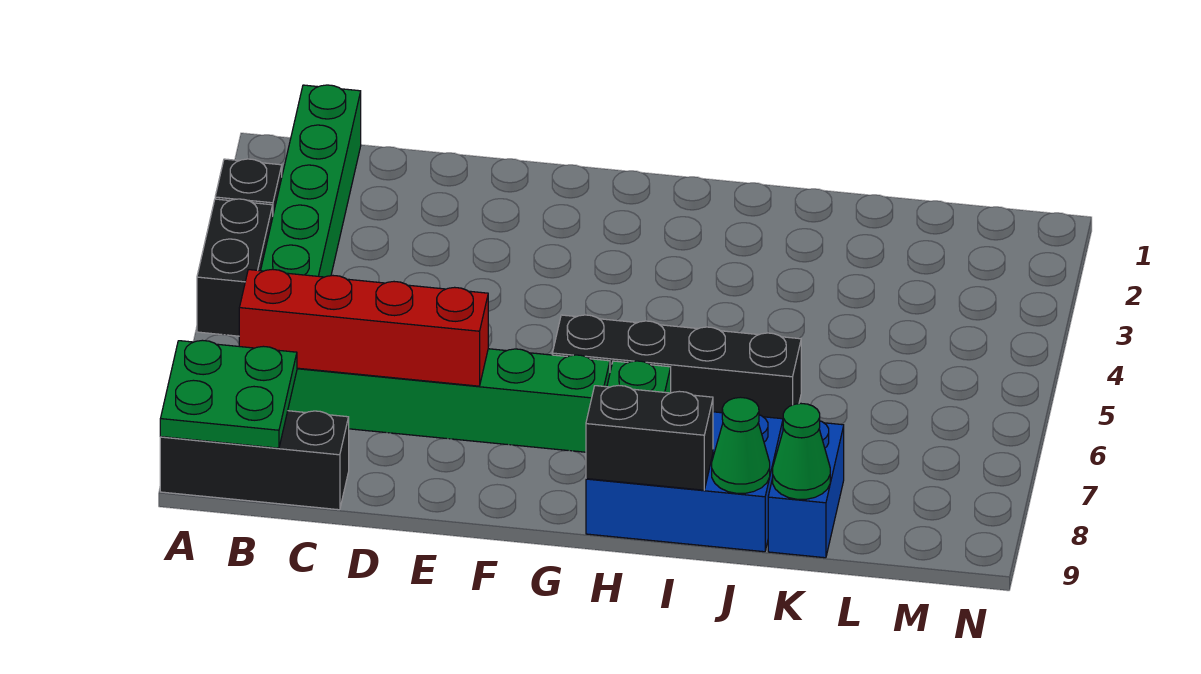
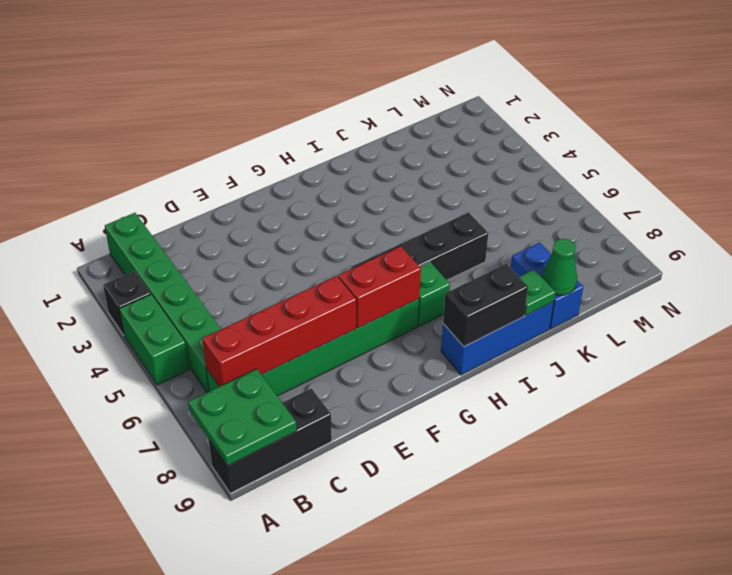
black 1x2 brick [197,199,273,336] -> green 1x2 brick [119,294,189,385]
none -> red 1x2 brick [338,246,421,328]
blue 2x3 brick [586,412,783,552] -> blue 1x3 brick [441,302,554,375]
green 1x1 cone [712,397,770,493] -> green 1x1 plate [519,269,556,316]

